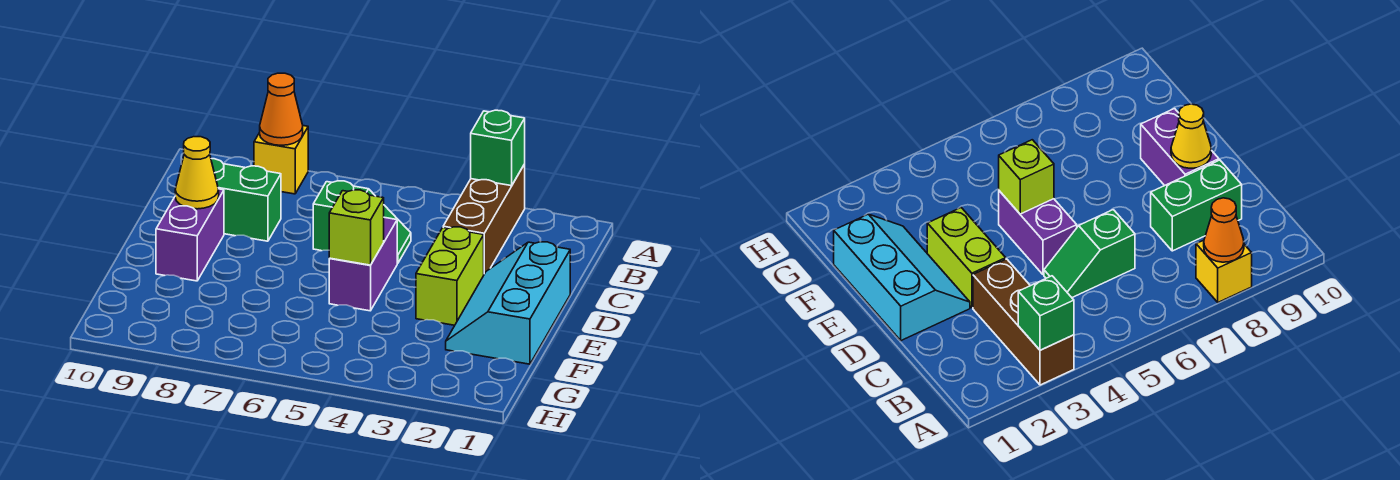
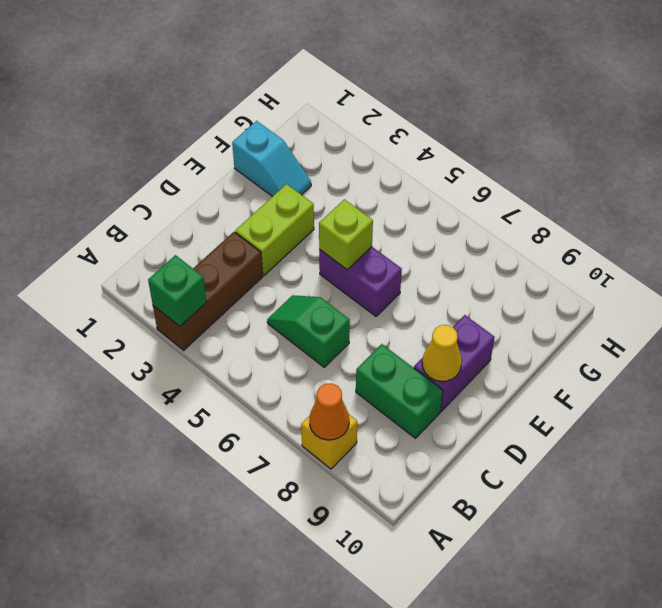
cyan 2x3 slope [446,242,570,364] -> cyan 1x2 slope [232,121,311,197]
purple 1x2 brick [329,217,397,311] -> purple 1x2 brick turned to [319,247,402,316]

